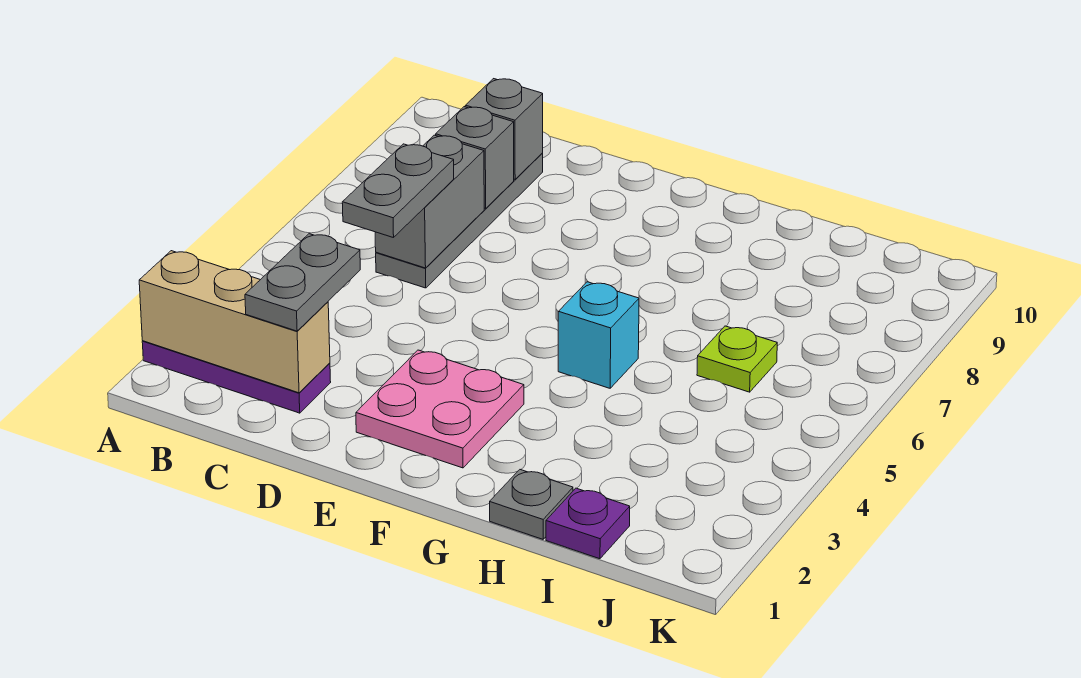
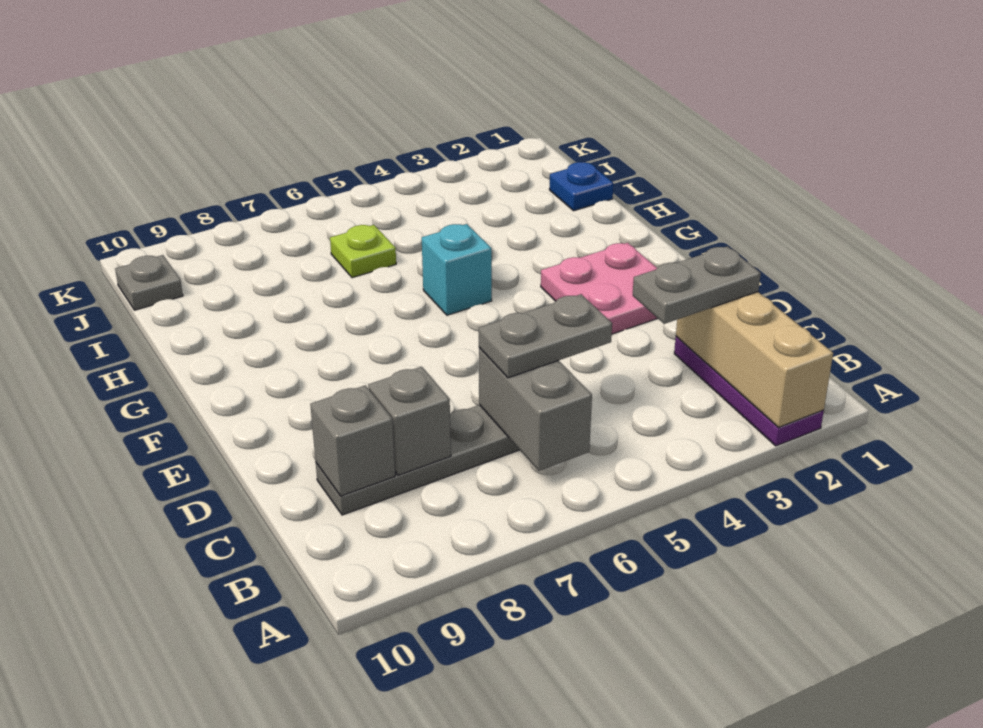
grey 1x2 brick [375,135,484,268] -> grey 1x2 brick turned to [479,348,592,471]
grey 1x1 plate [490,470,573,539] -> grey 1x1 plate moved to [115,255,183,310]
purple 1x1 plate [546,488,630,559] -> blue 1x1 plate [549,162,613,211]

